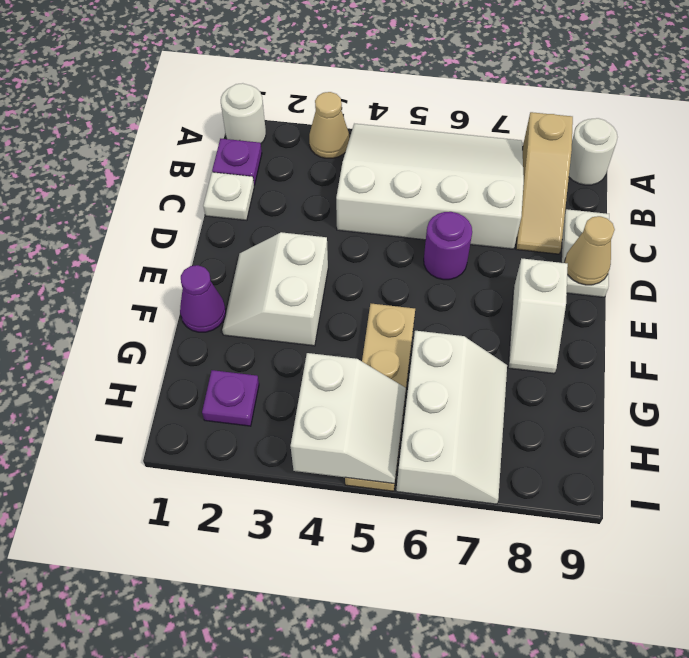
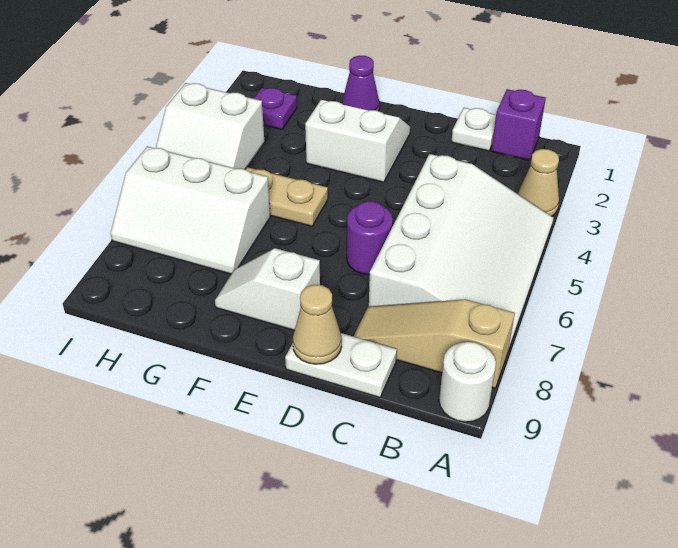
white 1x1 round brick [221,83,266,143] -> none
purple 1x1 plate [212,139,262,185] -> purple 1x1 brick [491,89,546,160]

